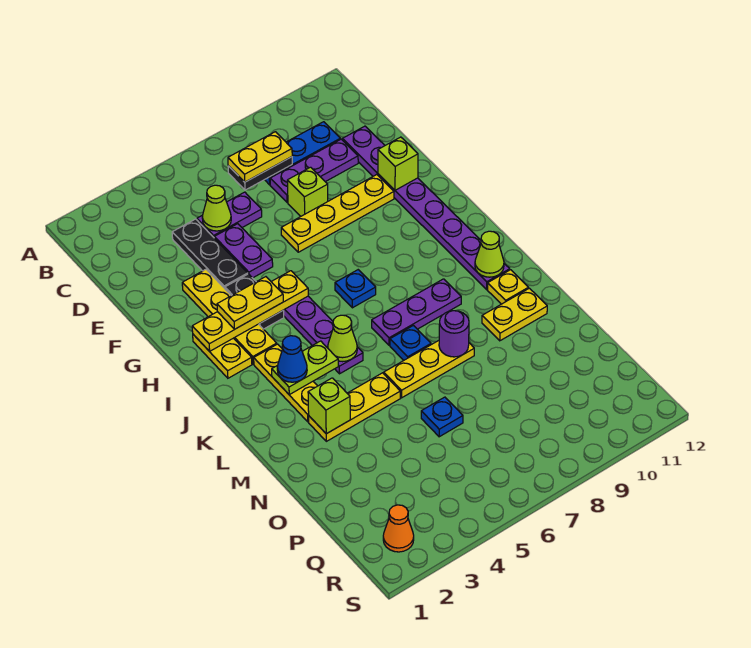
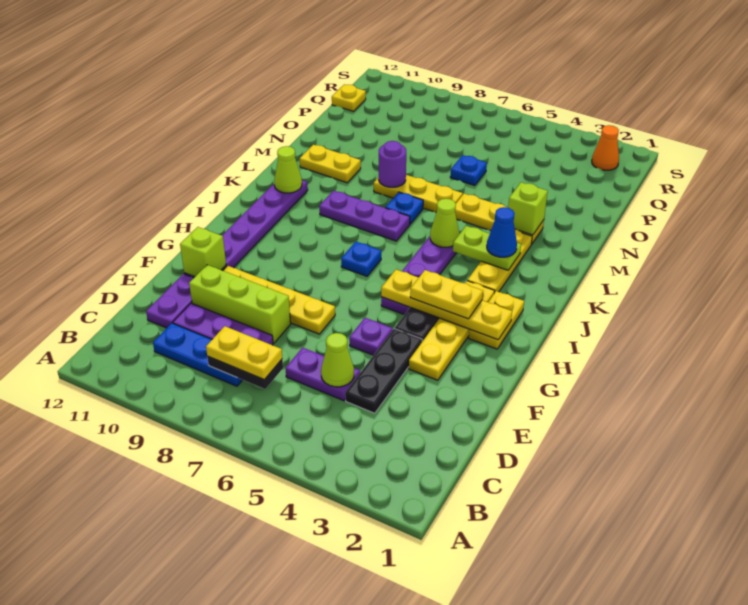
purple 1x2 plate [214,224,273,278] -> purple 1x1 plate [349,318,393,355]
lime 1x1 brick [287,167,328,216] -> lime 1x3 brick [189,265,291,343]
yellow 1x1 plate [487,270,528,304] -> yellow 1x1 plate moved to [332,84,366,111]

